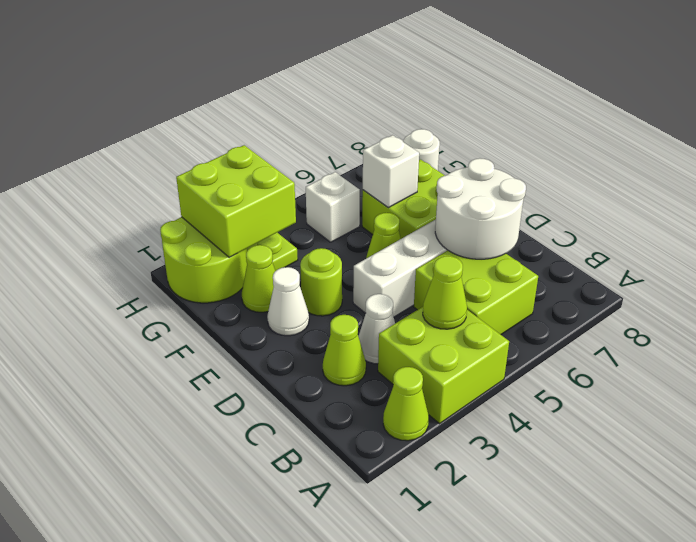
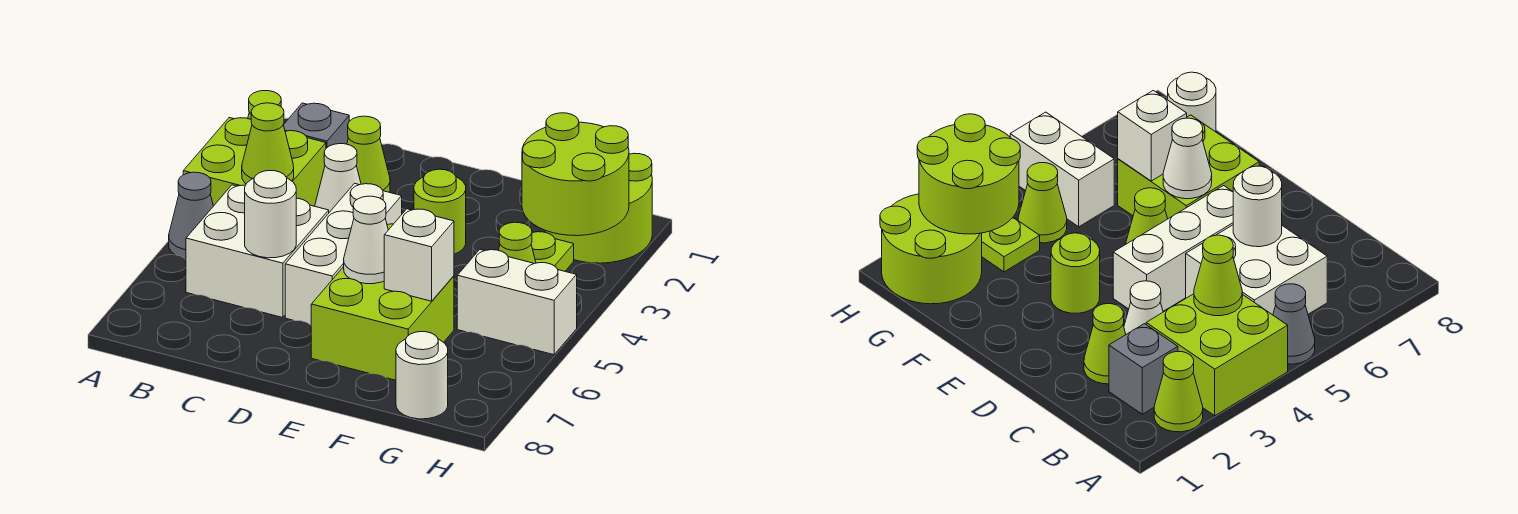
none -> grey 1x1 cone [169,172,213,259]
none -> grey 1x1 brick [283,103,349,148]
lime 2x2 brick [414,251,538,335] -> white 2x2 brick [186,185,329,318]
white 2x2 round brick [435,158,526,259] -> white 1x1 round brick [245,171,296,258]
white 1x1 cone [267,267,309,336] -> white 1x1 cone moved to [344,196,388,284]
lime 1x1 cone [242,245,275,312] -> lime 1x1 cone moved to [498,222,536,264]
lime 2x2 brick [176,145,296,257] -> lime 2x2 round brick [522,113,629,236]
white 1x1 brick [306,172,360,242] -> white 1x2 brick [457,250,577,355]

